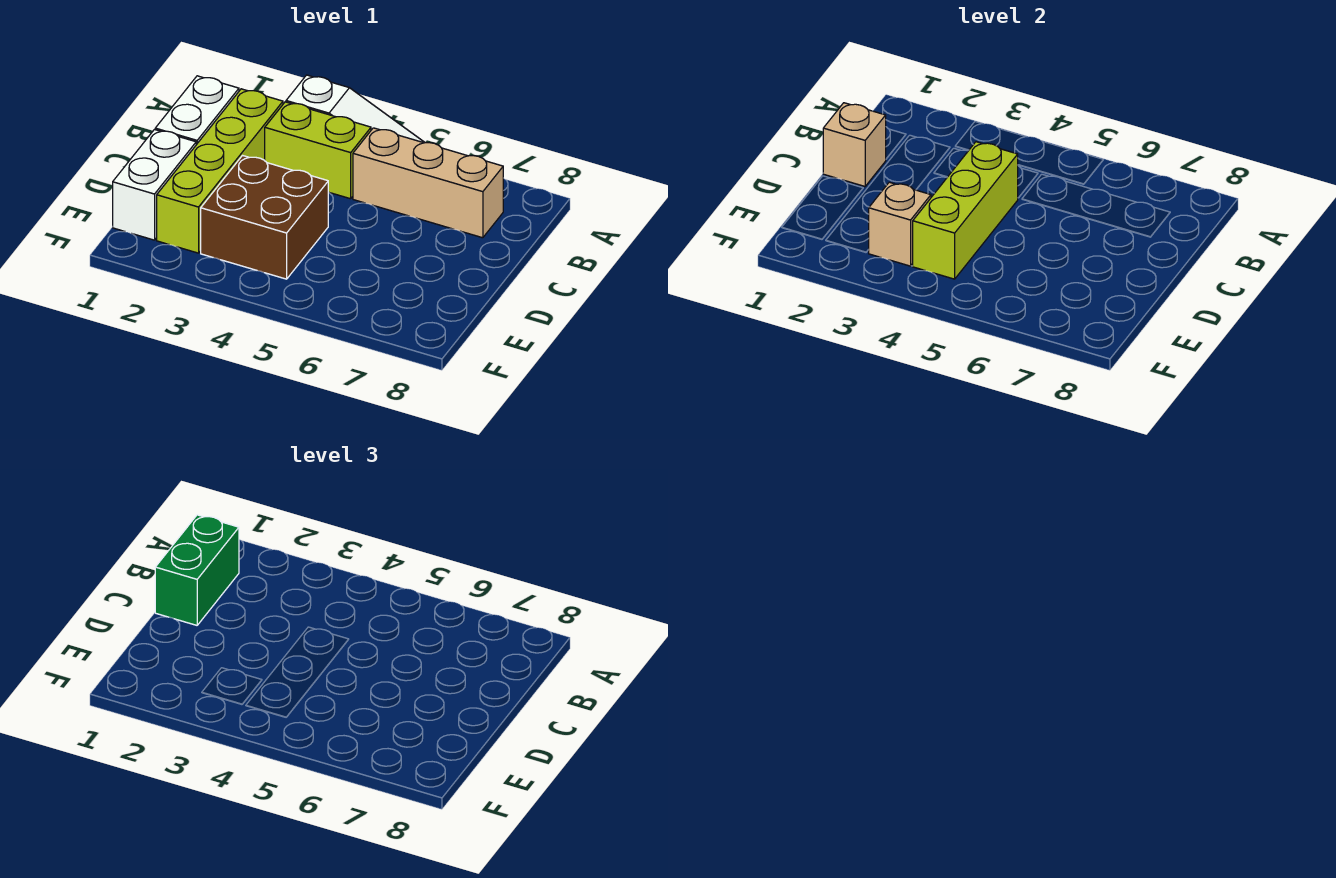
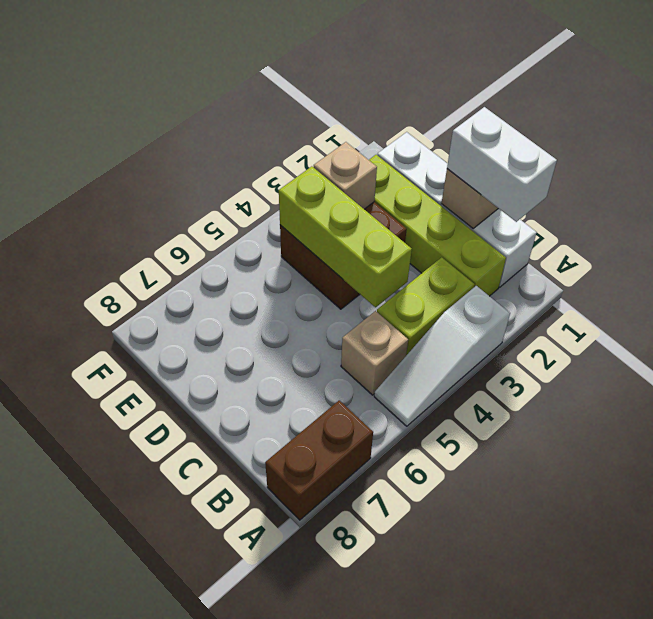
none -> brown 1x2 brick [265,400,373,520]
green 1x2 brick [155,515,239,625] -> white 1x2 brick [447,107,557,222]
tan 1x3 brick [353,128,503,238] -> tan 1x1 brick [341,311,408,395]

